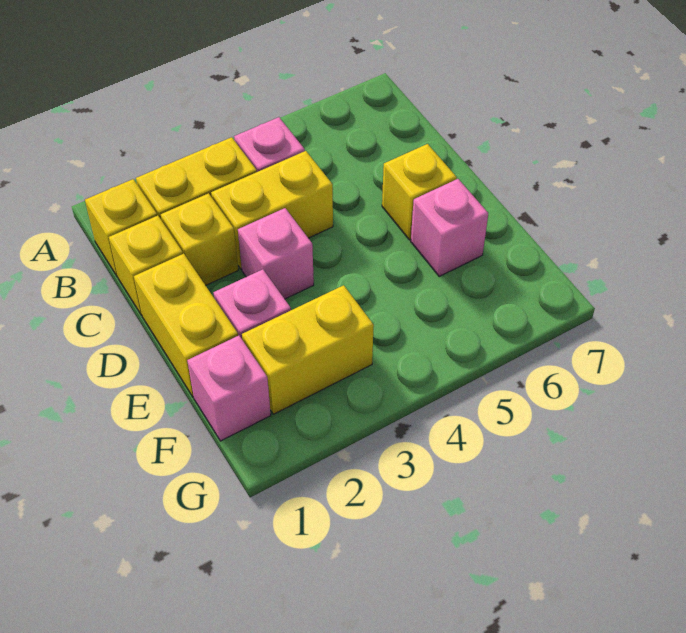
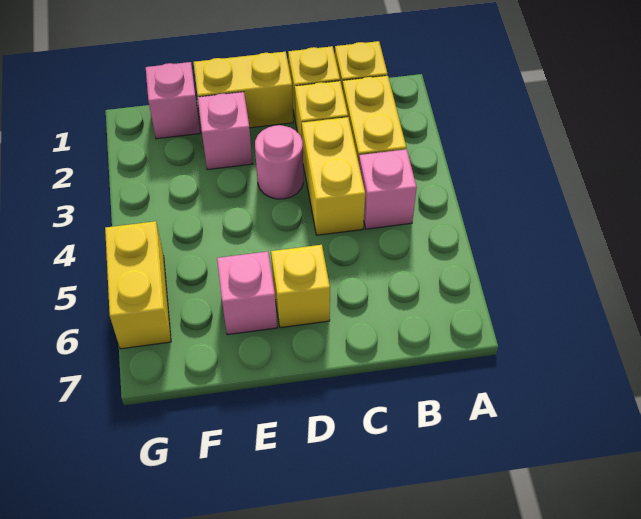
pink 1x1 brick [238,208,314,299] -> pink 1x1 round brick [255,125,303,199]
yellow 1x2 brick [242,285,374,414] -> yellow 1x2 brick moved to [105,221,171,349]

